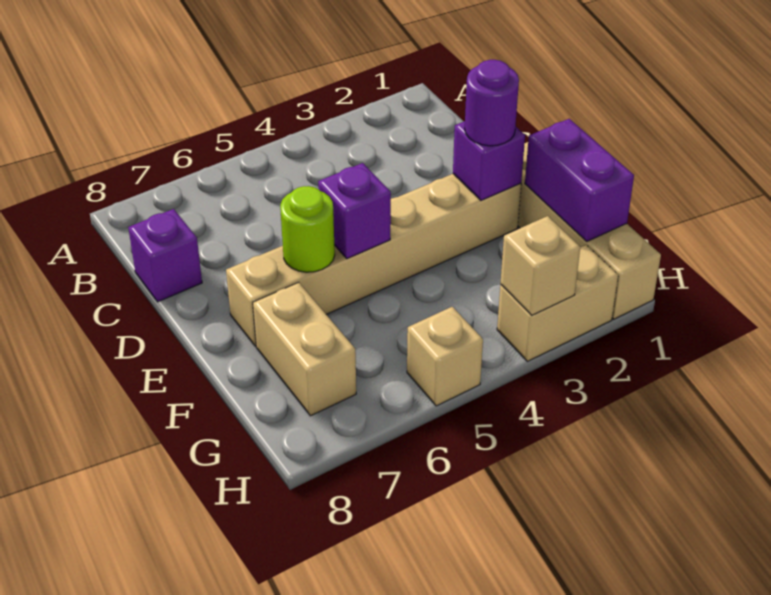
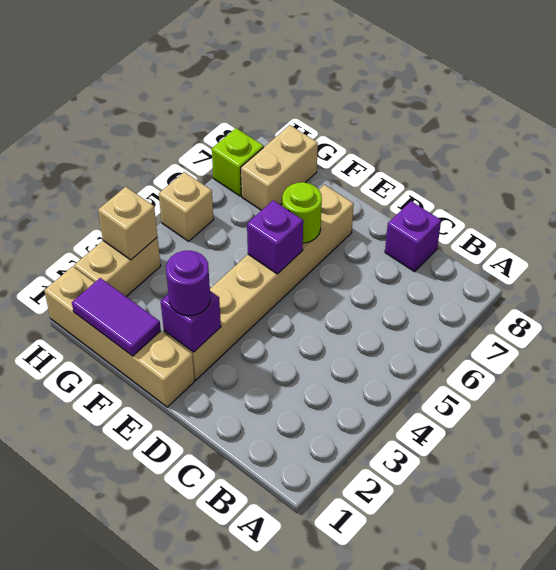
purple 1x2 brick [525,119,634,241] -> purple 1x2 tile [72,278,161,356]
tan 1x2 brick [253,282,356,416] -> tan 1x2 brick turned to [241,125,318,210]
none -> lime 1x1 brick [212,128,264,196]

